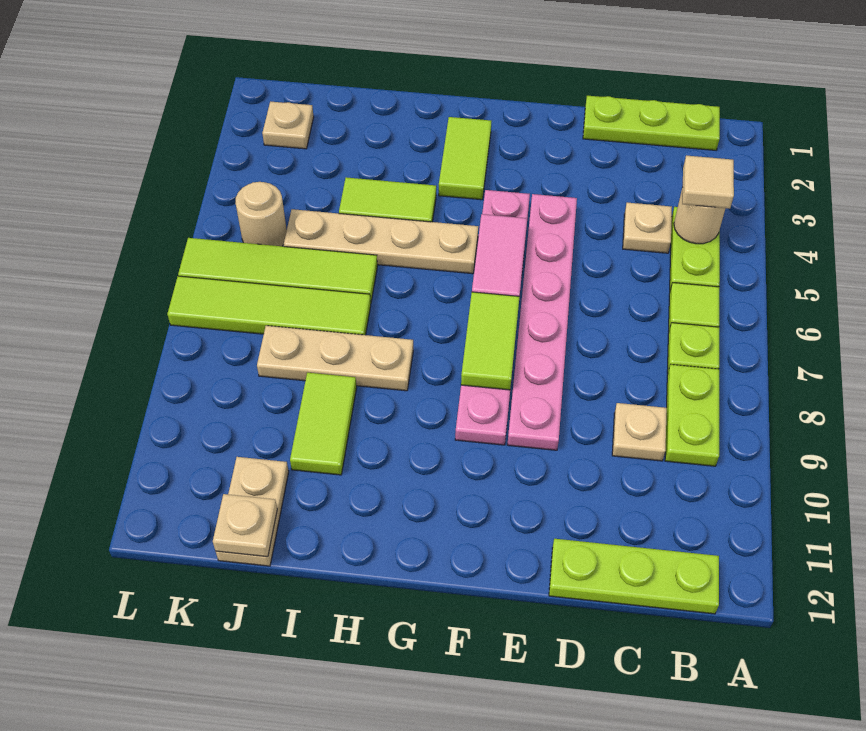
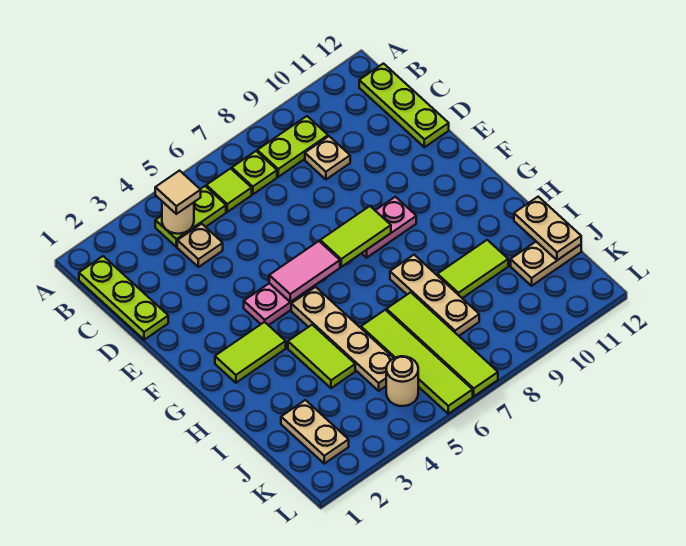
pink 1x6 plate [507,194,577,450] -> none
tan 1x1 plate [213,494,277,557] -> tan 1x2 plate [514,197,581,260]
tan 1x1 plate [262,102,314,149] -> tan 1x2 plate [281,400,349,464]

